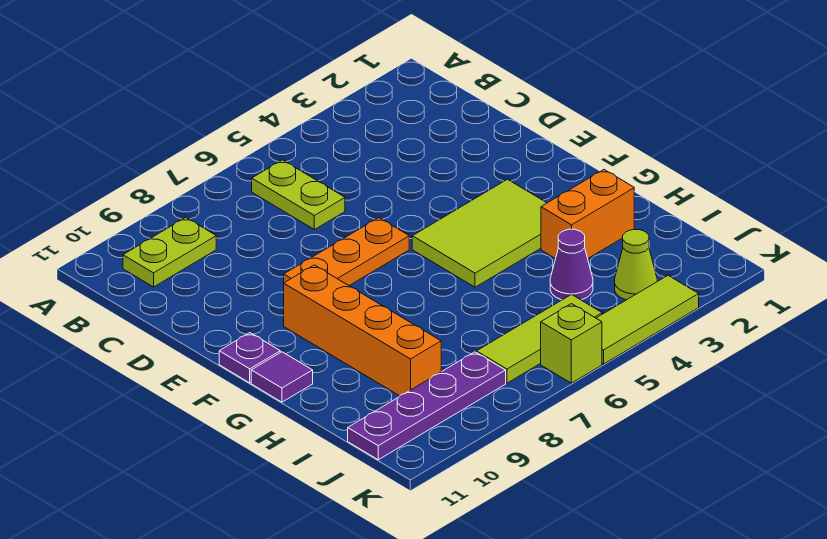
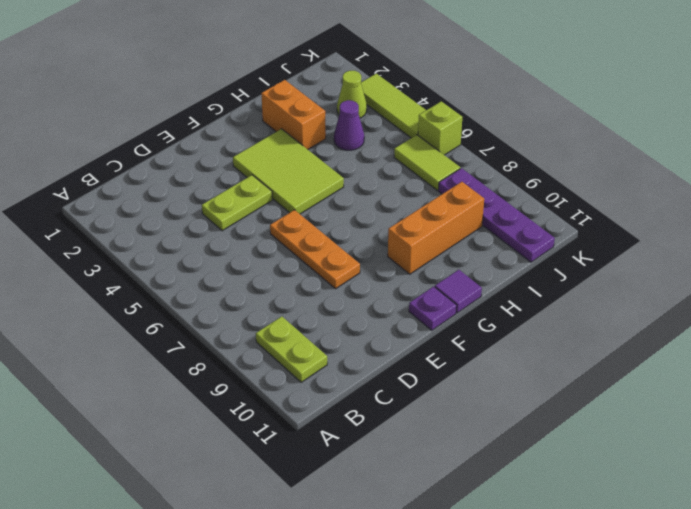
lime 1x2 plate [252,160,345,230] -> lime 1x2 plate moved to [202,175,272,231]
orange 1x4 brick [284,265,441,396] -> orange 1x3 brick [388,182,484,274]
lime 1x3 tile [476,295,602,383] -> lime 1x2 tile [394,135,460,190]

